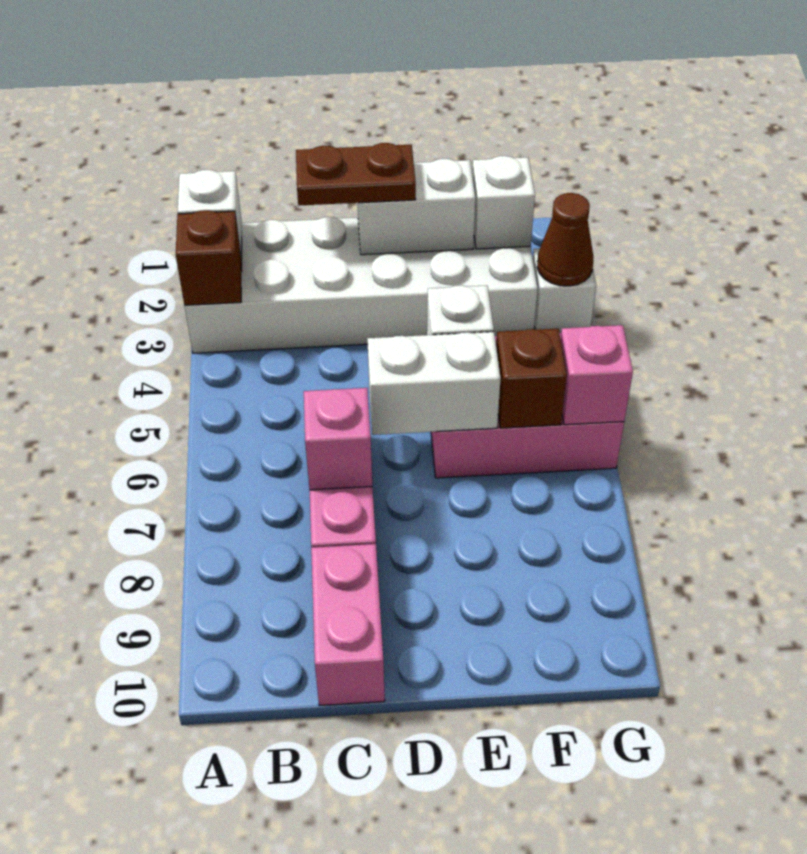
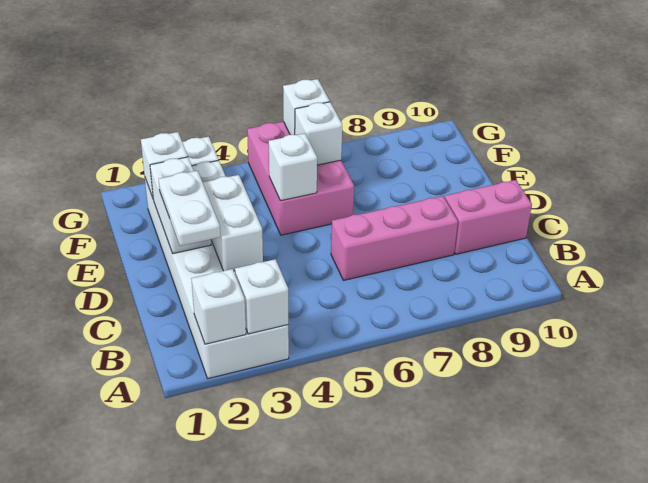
brown 1x1 brick [176,210,242,305] -> white 1x1 brick [235,259,288,334]
brown 1x2 plate [296,143,416,206] -> white 1x2 plate [159,171,220,246]
pink 1x1 brick [304,388,372,490] -> none
white 1x2 brick [367,332,501,435] -> white 1x2 brick moved to [203,175,263,271]
brown 1x1 brick [496,329,567,428] -> white 1x1 brick [295,102,342,165]
brown 1x1 cone [537,193,594,286] -> none
pink 1x1 brick [561,325,633,425] -> white 1x1 brick [283,79,330,135]

